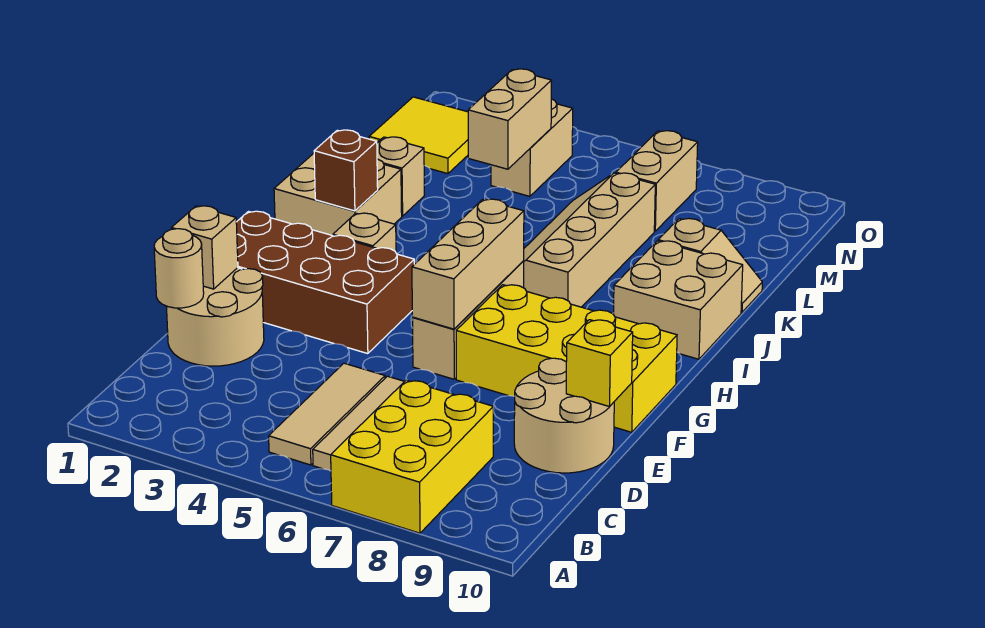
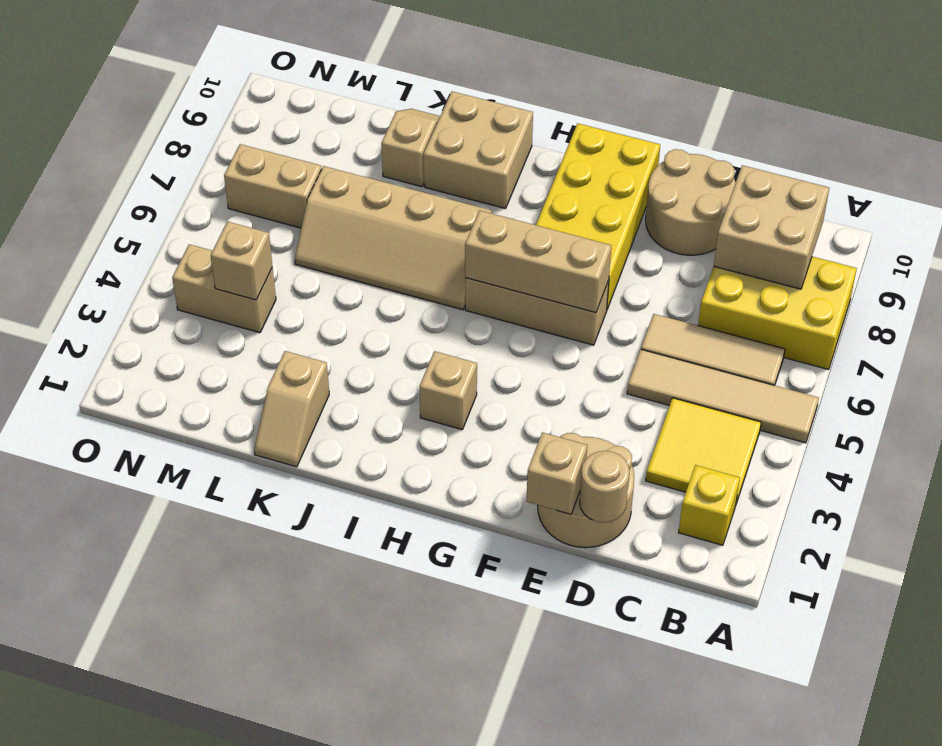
tan 1x3 tile [269,363,385,465] -> tan 1x4 tile [627,349,819,443]
yellow 1x1 brick [566,320,633,407] -> yellow 1x1 brick moved to [678,465,740,545]
brown 2x4 brick [236,211,414,354] -> none
tan 2x2 brick [274,153,402,236] -> tan 2x2 brick moved to [714,165,829,289]
brown 1x1 brick [314,130,378,211] -> none
tan 1x2 brick [468,69,552,169] -> tan 1x1 brick [211,222,272,300]
yellow 2x2 tile [369,97,468,174] -> yellow 2x2 tile moved to [646,398,761,504]

